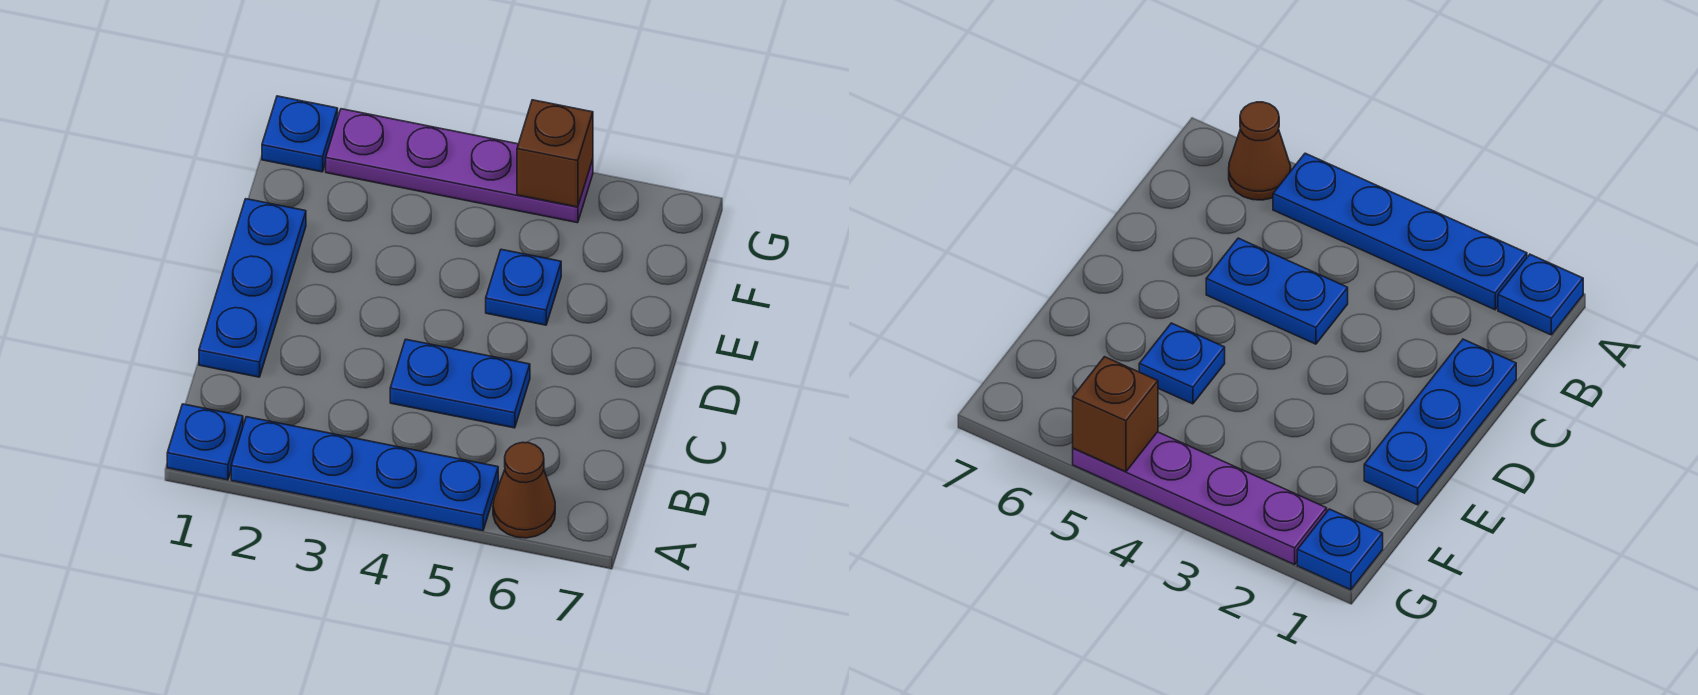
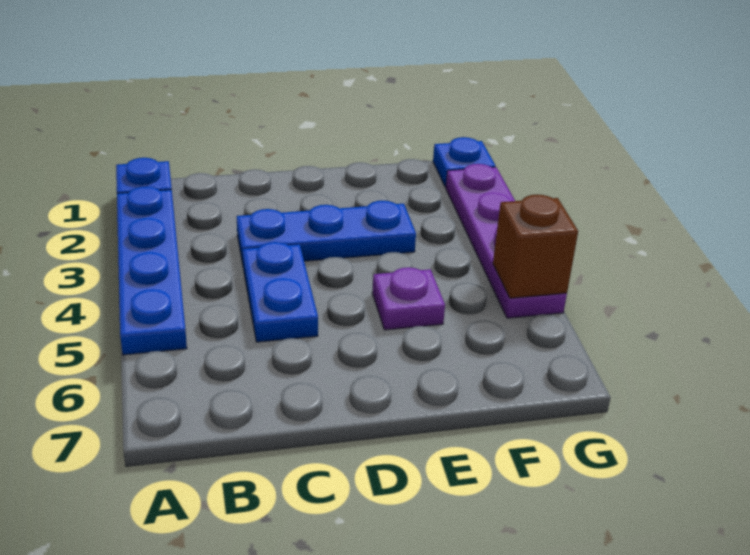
brown 1x1 cone [493,442,555,538] -> none
blue 1x3 plate [199,199,306,377] -> blue 1x3 plate moved to [237,201,416,264]
blue 1x1 plate [486,249,561,325] -> purple 1x1 plate [372,267,445,330]

